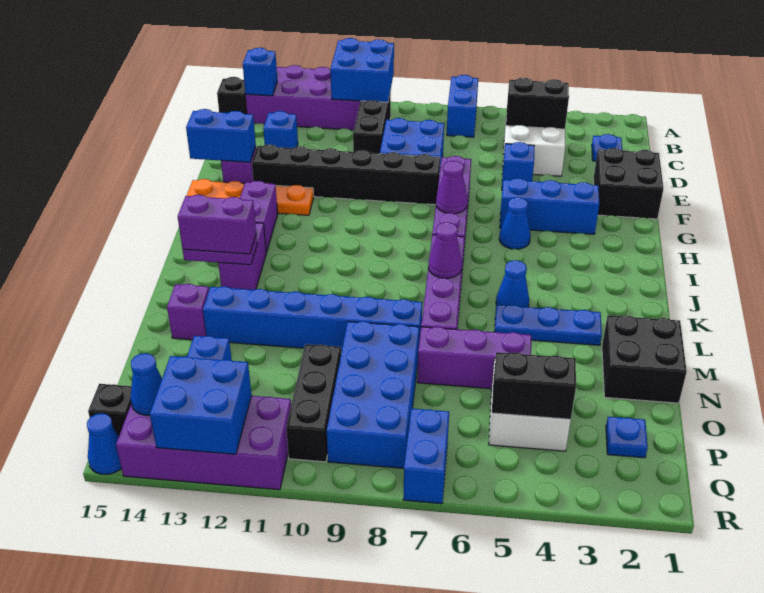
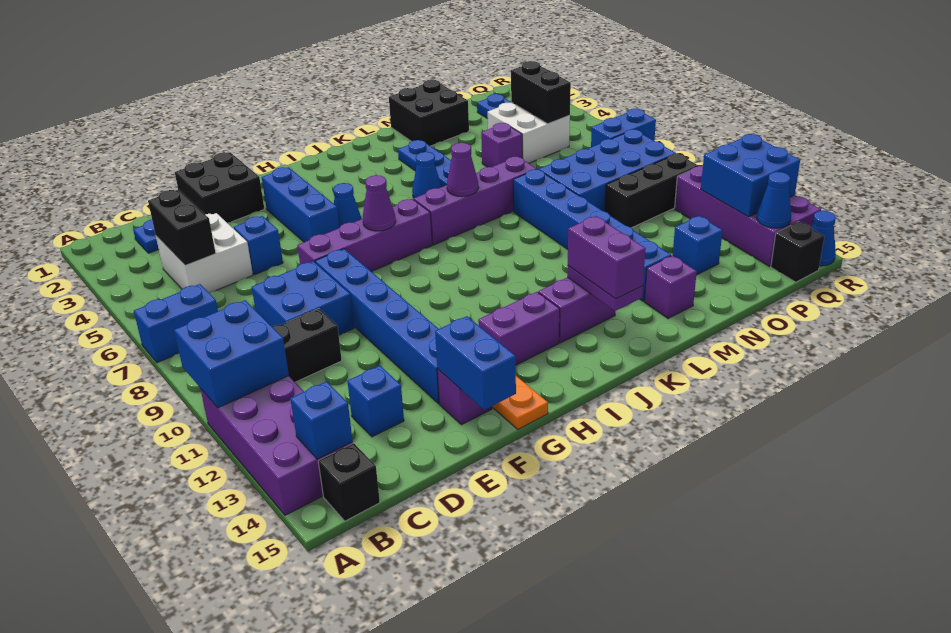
black 1x6 brick [252,144,440,205] -> blue 1x6 brick [315,249,439,404]
purple 1x3 brick [417,327,531,389] -> purple 1x1 brick [481,123,522,167]

